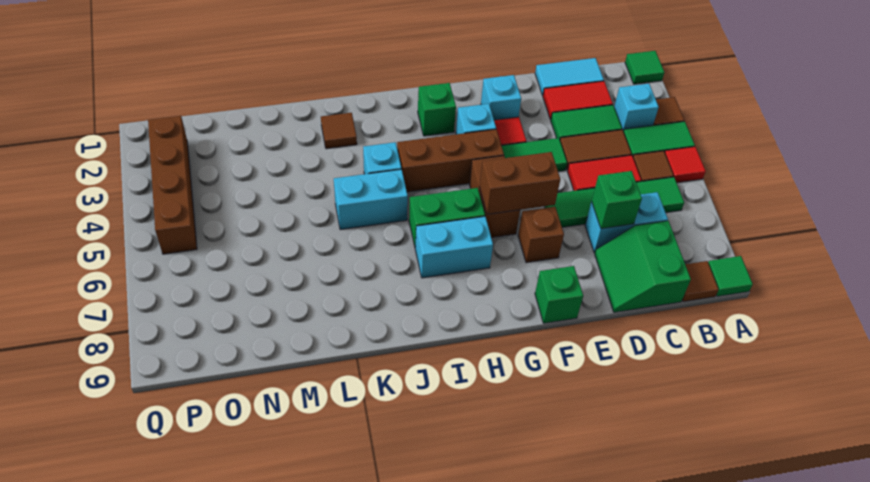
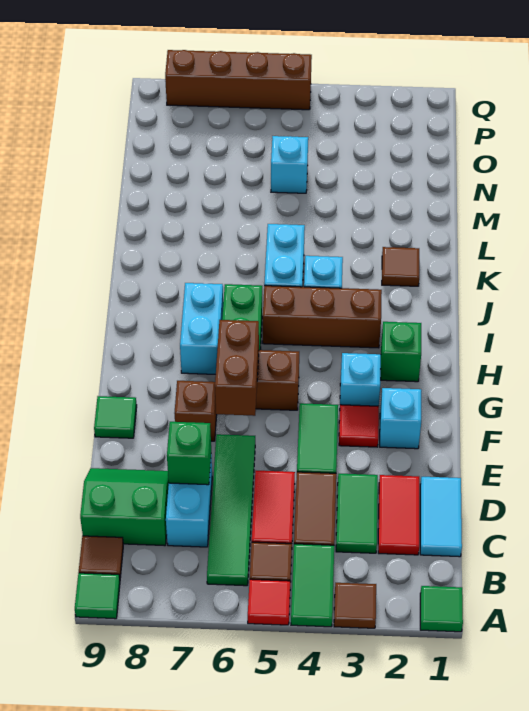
cyan 1x1 brick [614,84,659,131] -> cyan 1x1 brick moved to [271,136,308,193]
green 1x1 brick [535,266,583,323] -> green 1x1 tile [94,396,137,438]
brown 1x3 brick [397,129,504,192] -> brown 1x3 brick turned to [263,286,382,348]
brown 1x4 brick [148,116,197,254] -> brown 1x4 brick moved to [165,50,312,110]

